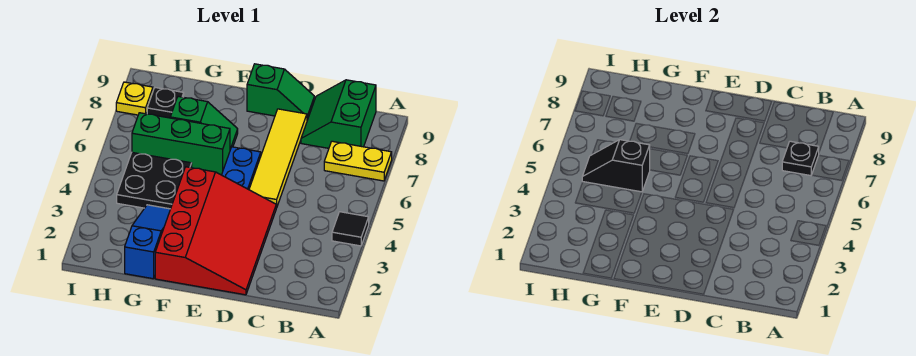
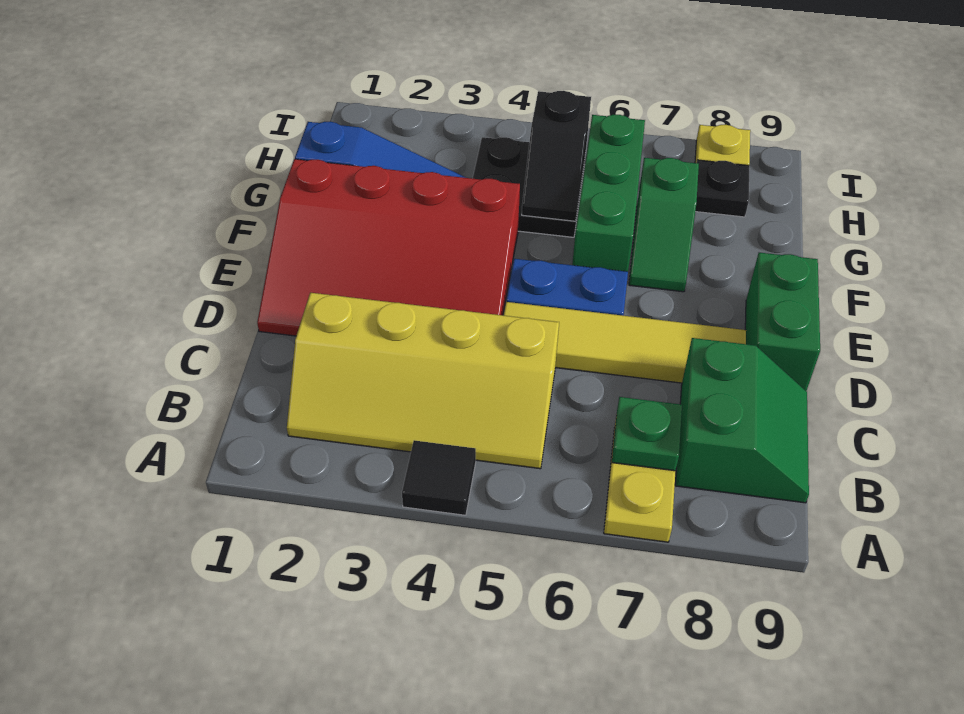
none -> yellow 2x4 slope [287,293,559,469]
black 1x1 plate [782,141,819,176] -> green 1x1 plate [612,397,682,471]
green 2x2 slope [301,80,376,148] -> green 2x2 slope turned to [675,338,809,503]
green 1x2 slope [247,64,314,120] -> green 1x2 brick [745,253,820,391]
black 1x2 slope [582,140,650,192] -> black 1x2 slope turned to [522,91,591,221]

